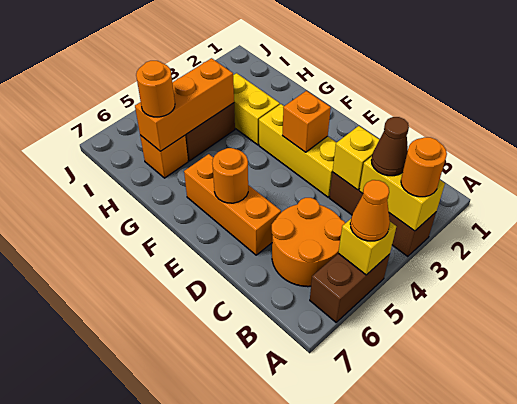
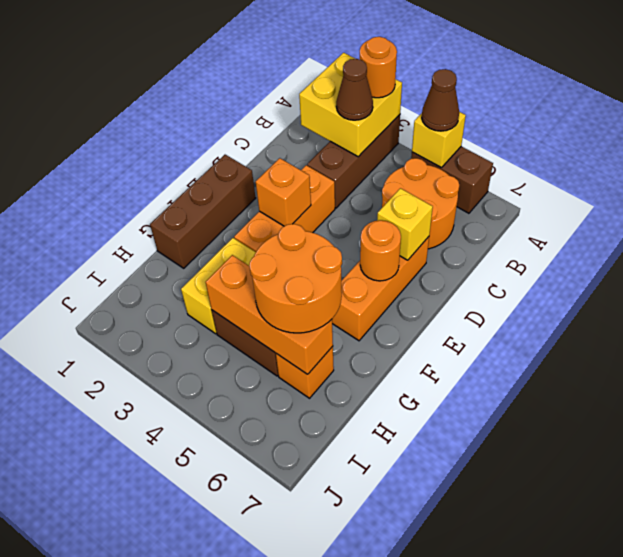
yellow 1x2 brick [359,157,445,231] -> yellow 2x2 brick [299,53,402,157]
orange 1x1 cone [350,180,390,241] -> brown 1x1 cone [422,69,459,131]
yellow 1x1 brick [333,126,379,190] -> yellow 1x1 brick moved to [377,188,433,260]
yellow 1x3 brick [259,104,337,197] -> orange 1x3 brick [234,165,335,252]
none -> brown 1x3 brick [150,155,256,268]
orange 1x1 round brick [136,61,175,117] -> orange 2x2 round brick [249,224,342,333]

